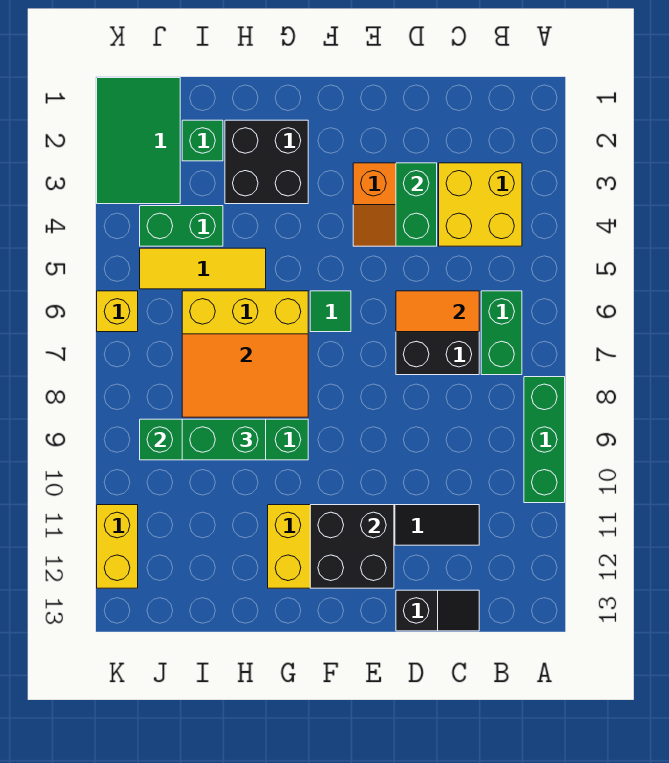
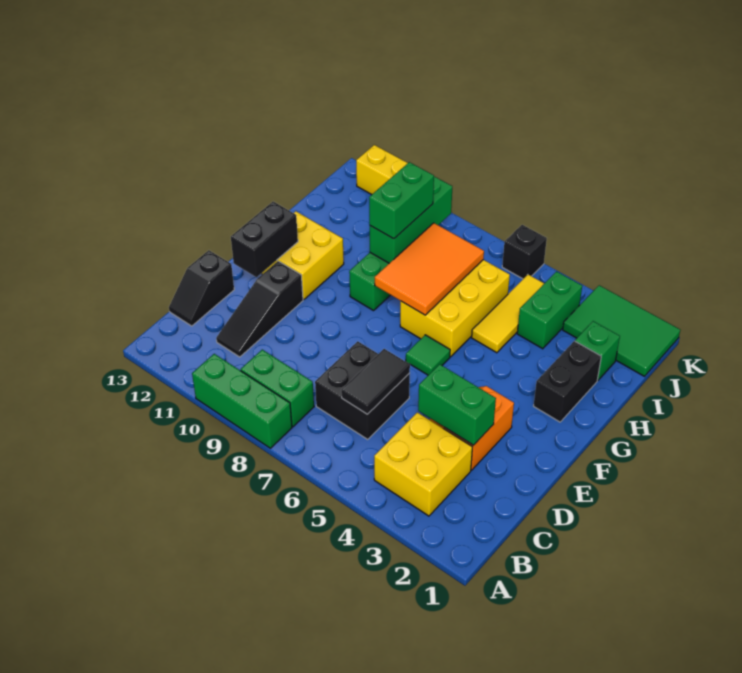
green 1x2 brick [481,291,522,375] -> green 1x2 brick moved to [241,350,314,427]
orange 1x2 tile [396,291,479,332] -> black 1x2 tile [341,349,410,414]
black 2x2 brick [310,505,394,588] -> black 1x2 brick [231,202,298,277]
black 2x2 brick [225,120,308,204] -> black 1x2 brick [534,341,601,422]
yellow 1x1 brick [97,291,138,332] -> black 1x1 brick [502,225,547,279]

